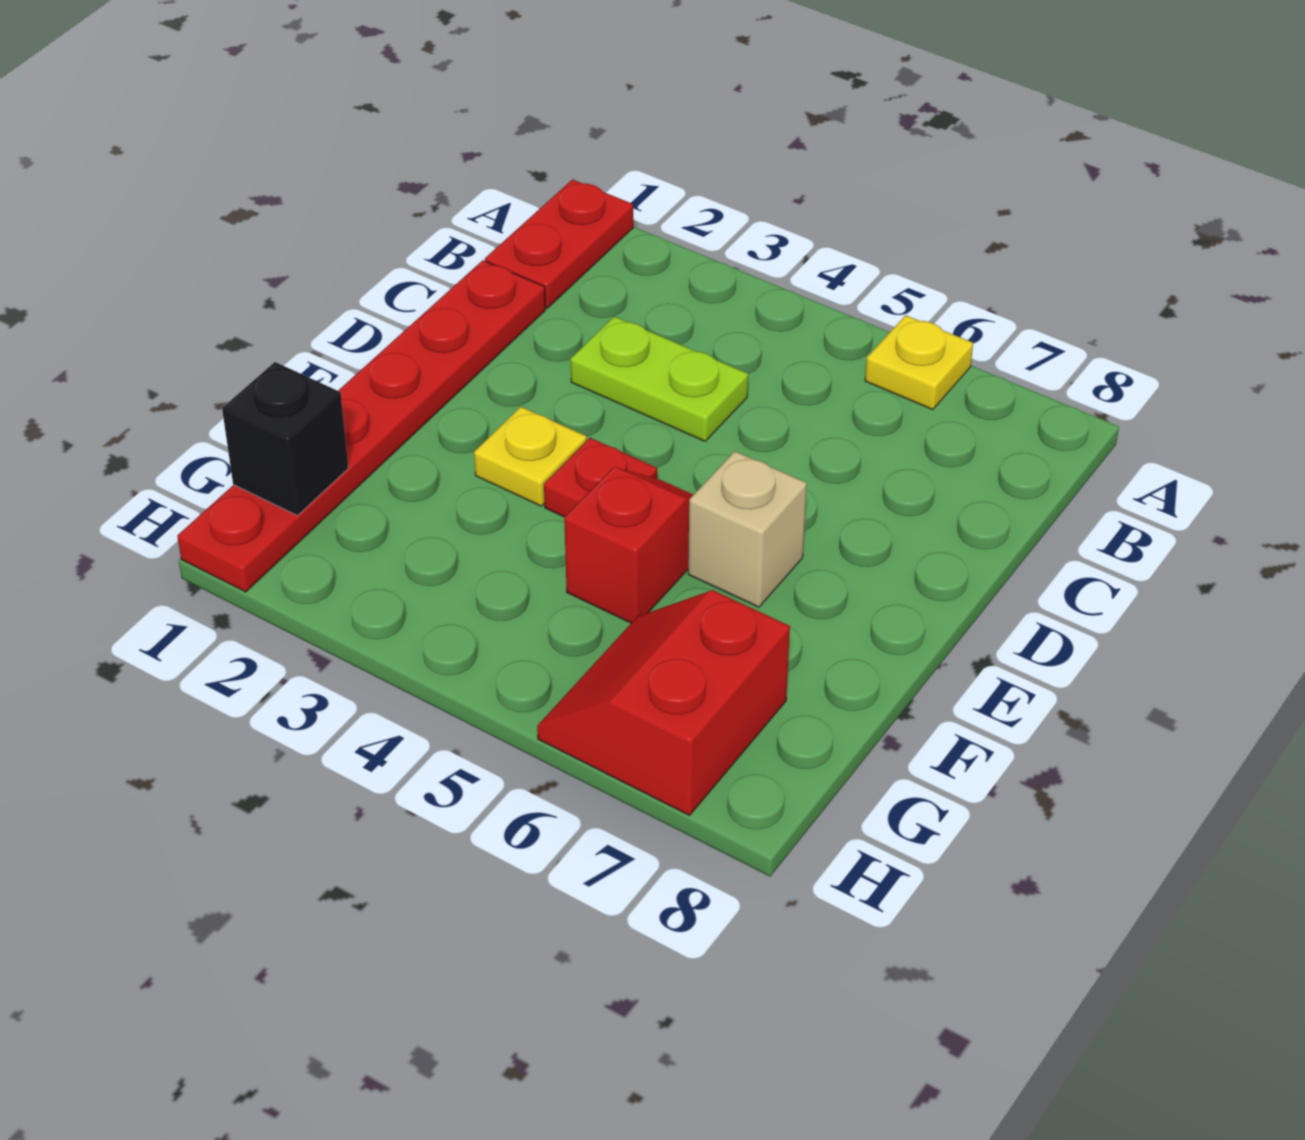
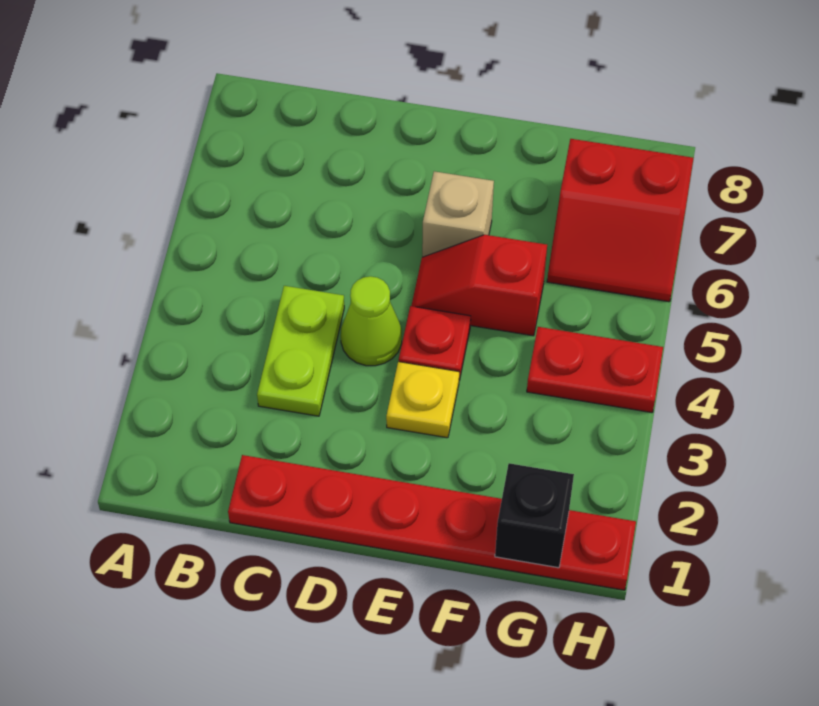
red 1x2 plate [485,180,633,308] -> red 1x2 plate moved to [527,327,663,413]
yellow 1x1 plate [865,315,973,410] -> none
none -> lime 1x1 cone [341,276,402,366]

